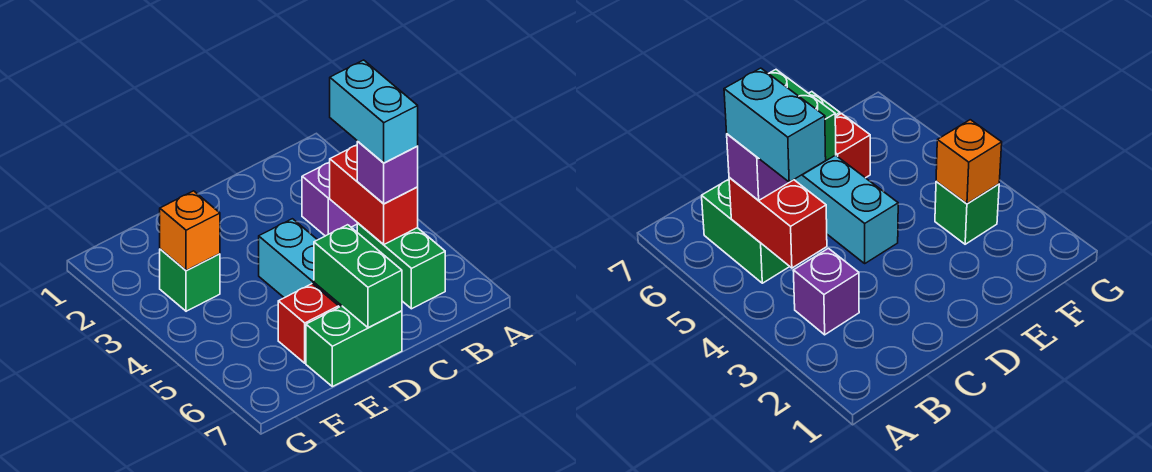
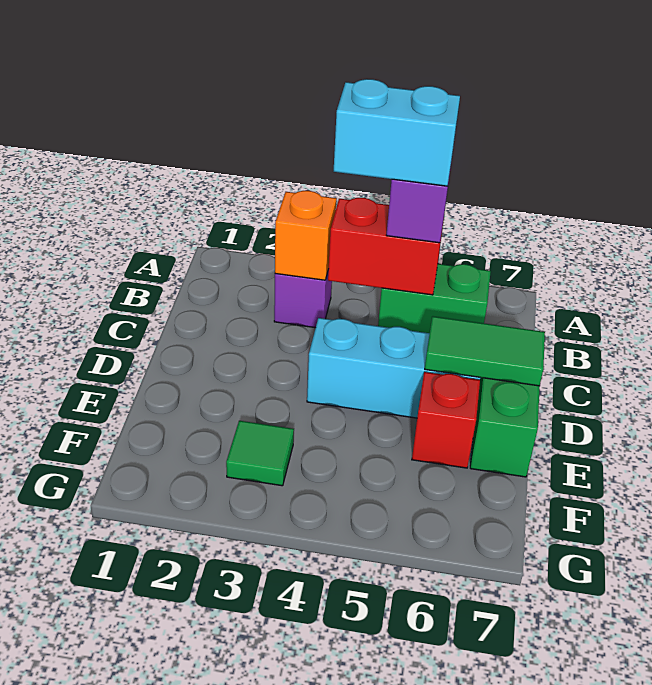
green 1x2 brick [314,225,402,328] -> green 1x2 tile [425,316,545,386]
green 1x1 brick [160,249,220,311] -> green 1x1 tile [226,421,294,486]
orange 1x1 brick [160,191,220,271] -> orange 1x1 brick moved to [275,191,336,280]

